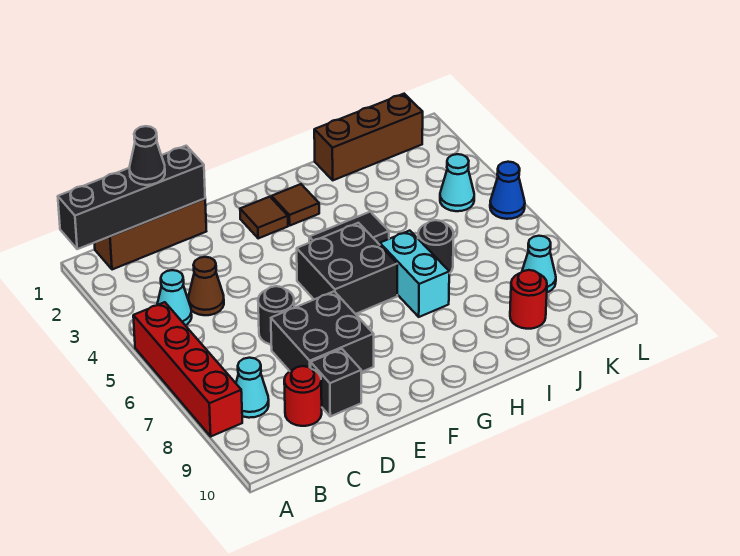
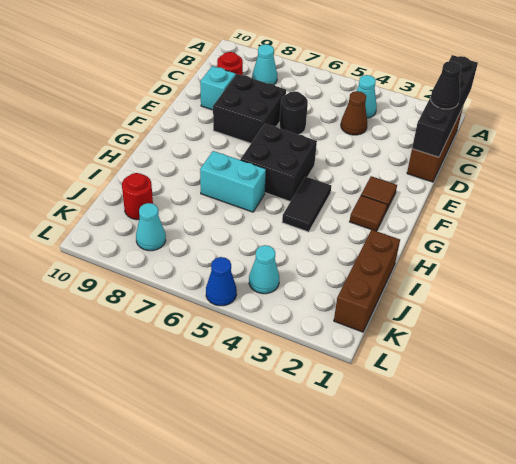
red 1x4 brick [133,302,242,436] -> none
black 1x1 brick [311,349,361,416] -> cyan 1x1 brick [200,66,236,110]
black 1x1 round brick [418,220,454,273] -> none

